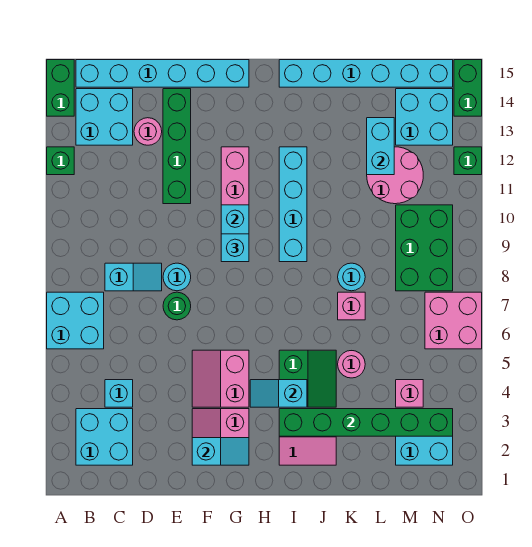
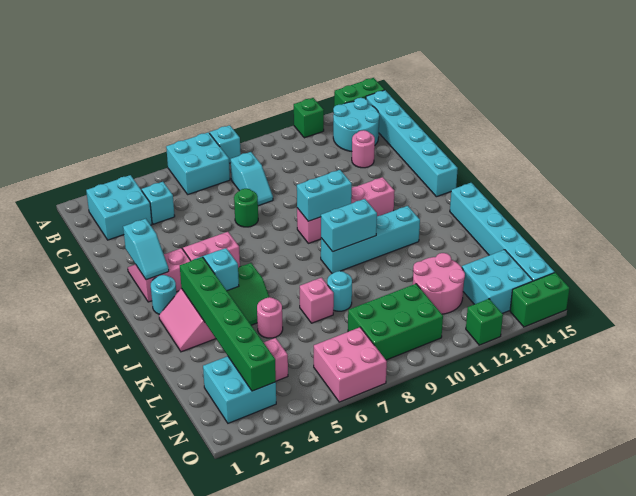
cyan 2x2 brick [76,89,133,145] -> cyan 2x2 round brick [333,98,380,151]
cyan 1x1 round brick [163,263,191,291] -> cyan 1x1 round brick moved to [151,275,176,315]
green 1x4 brick [163,89,191,204] -> none
cyan 1x1 brick [221,234,249,262] -> cyan 1x1 brick moved to [210,125,241,163]
cyan 1x2 brick [367,118,394,175] -> cyan 1x2 brick moved to [321,199,377,252]

